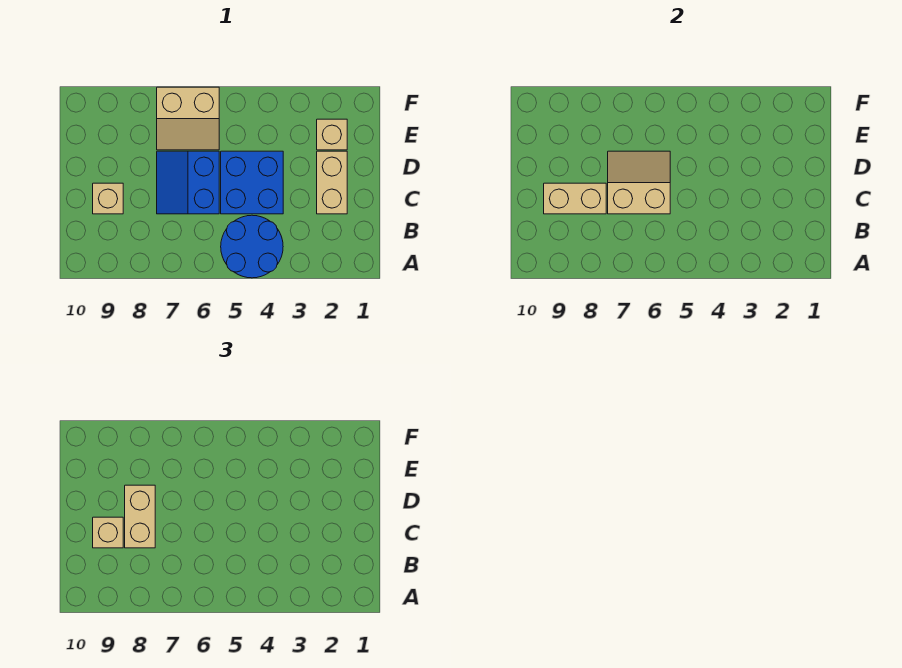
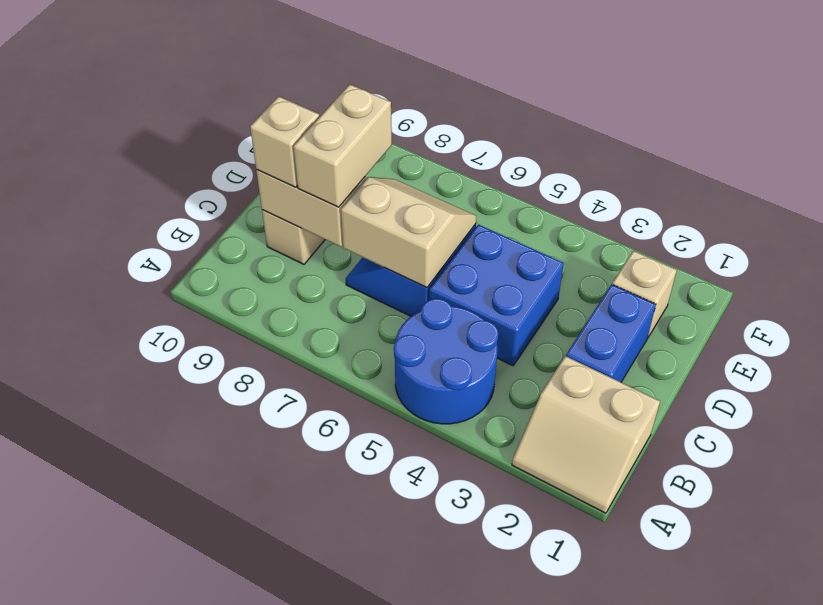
tan 1x2 brick [317,151,347,214] -> blue 1x2 brick [566,284,656,382]
tan 2x2 slope [157,87,219,150] -> tan 2x2 slope moved to [512,356,660,513]

